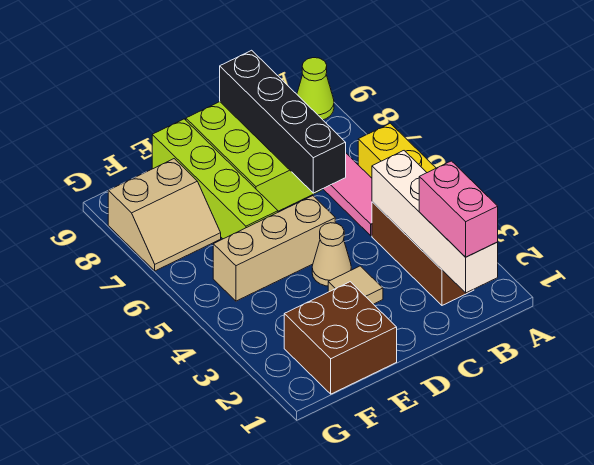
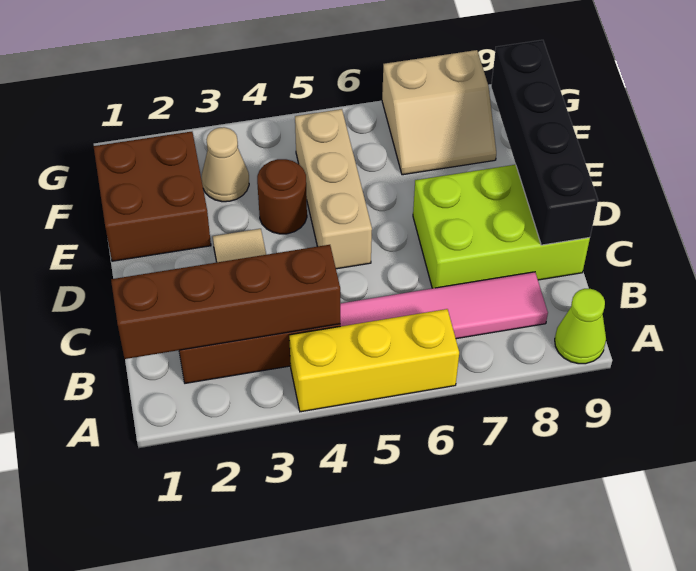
white 1x4 brick [372,151,498,293] -> brown 1x4 brick [111,245,340,359]
pink 1x2 brick [419,161,498,257] -> none
black 1x4 brick [220,50,346,193] -> black 1x4 brick turned to [491,40,598,245]
tan 1x1 cone [312,223,351,286] -> tan 1x1 cone moved to [202,127,249,202]
none -> brown 1x1 round brick [257,159,307,234]
lime 1x4 brick [152,119,278,239] -> none
tan 2x2 slope [108,159,221,271] -> tan 2x2 slope turned to [382,50,496,175]

